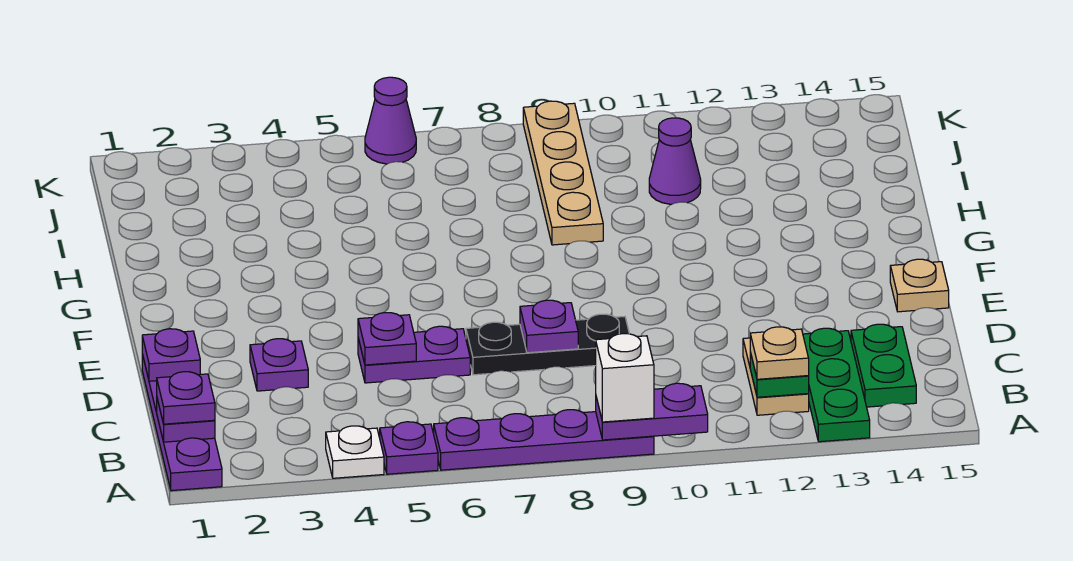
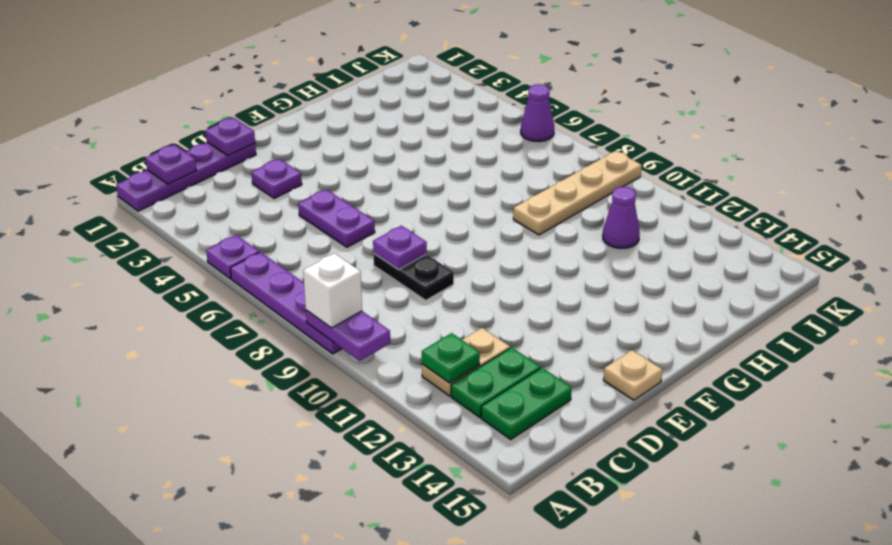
white 1x1 plate [326,426,384,478] -> none
green 1x3 plate [803,328,870,442] -> green 1x2 plate [451,347,540,418]
purple 1x1 plate [157,372,215,424] -> none
tan 1x1 plate [750,327,809,379] -> none
purple 1x1 plate [358,313,416,365] -> none
black 1x3 plate [466,314,629,375] -> black 1x2 plate [373,254,454,300]

